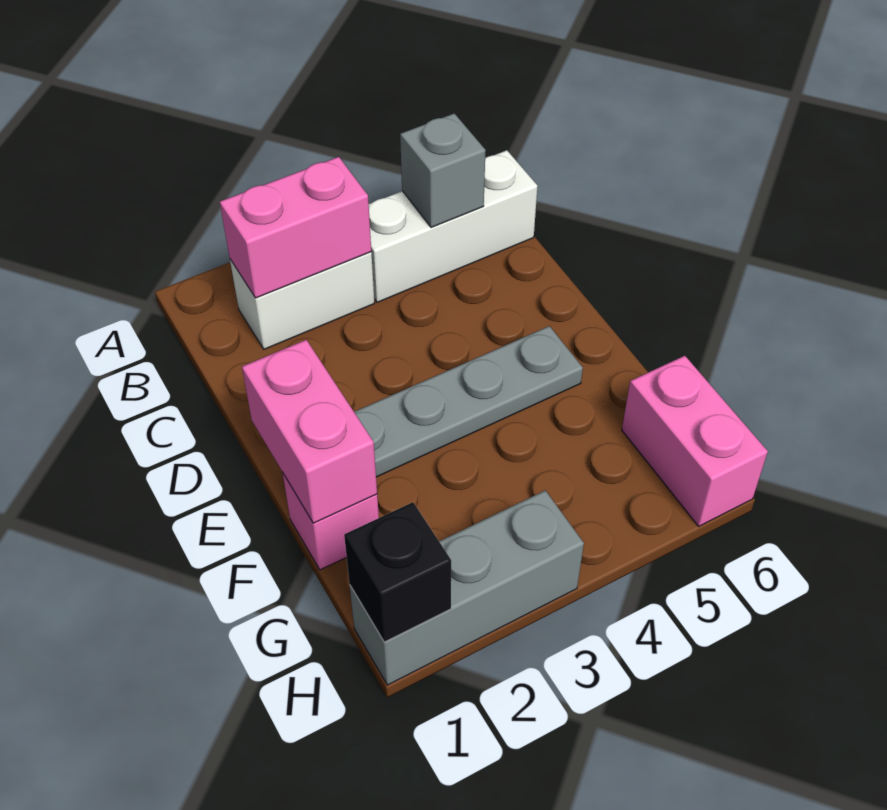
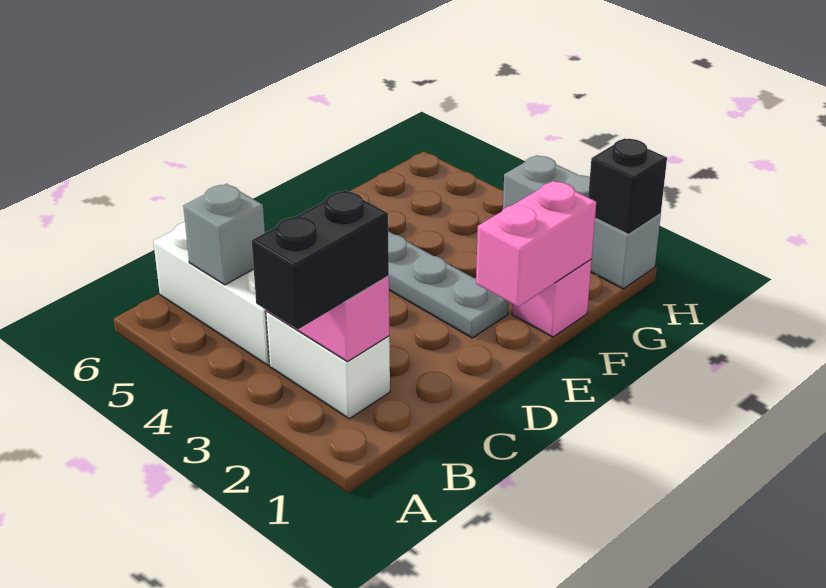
none -> black 1x2 brick [252,190,389,329]
pink 1x2 brick [622,356,768,526] -> none

